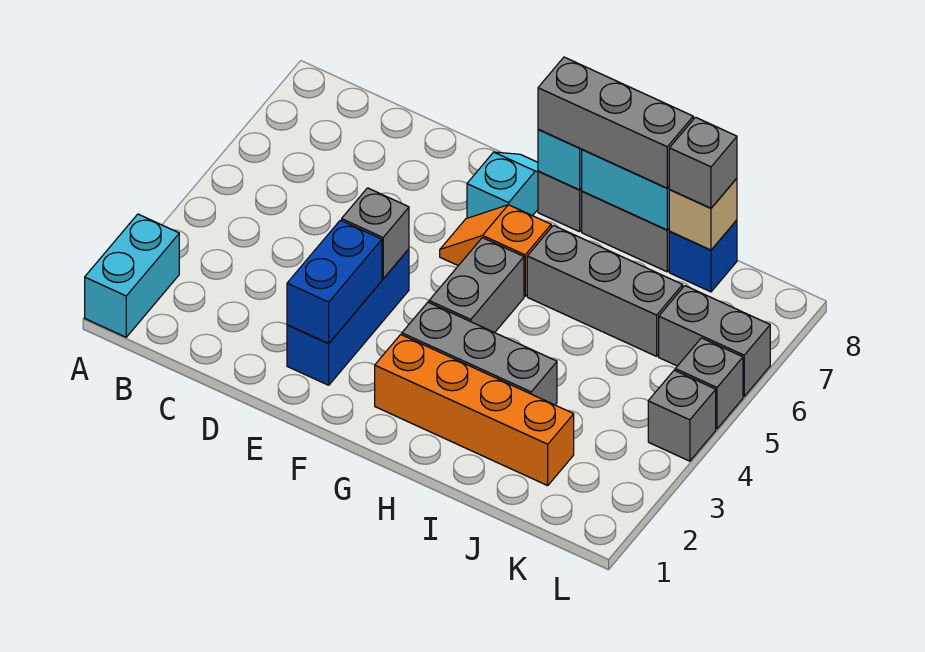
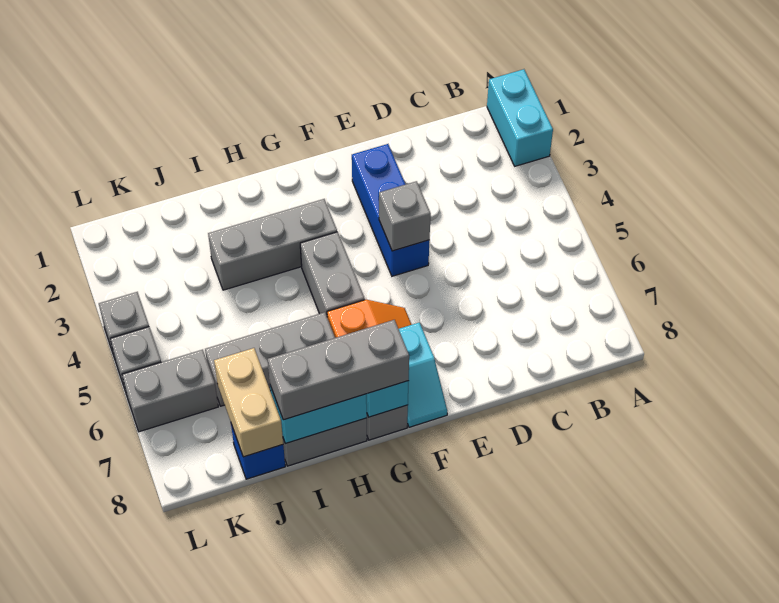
blue 1x2 brick [287,220,382,344] -> none
orange 1x4 brick [375,335,574,486] -> none
tan 1x1 brick [669,178,737,250] -> tan 1x2 brick [214,348,283,457]
grey 1x1 brick [669,117,737,208] -> none

